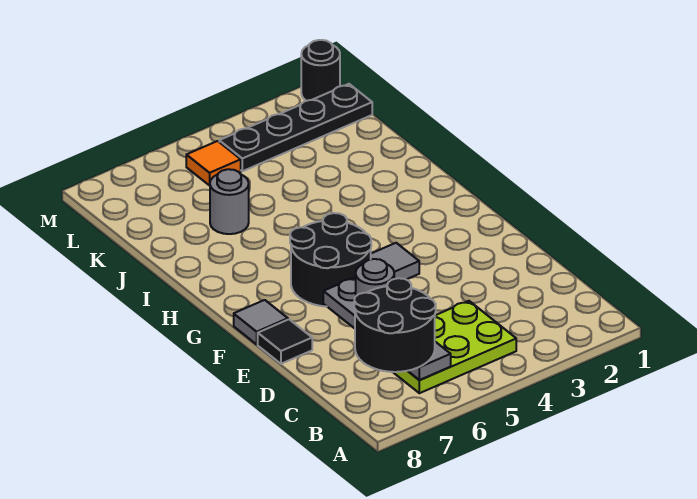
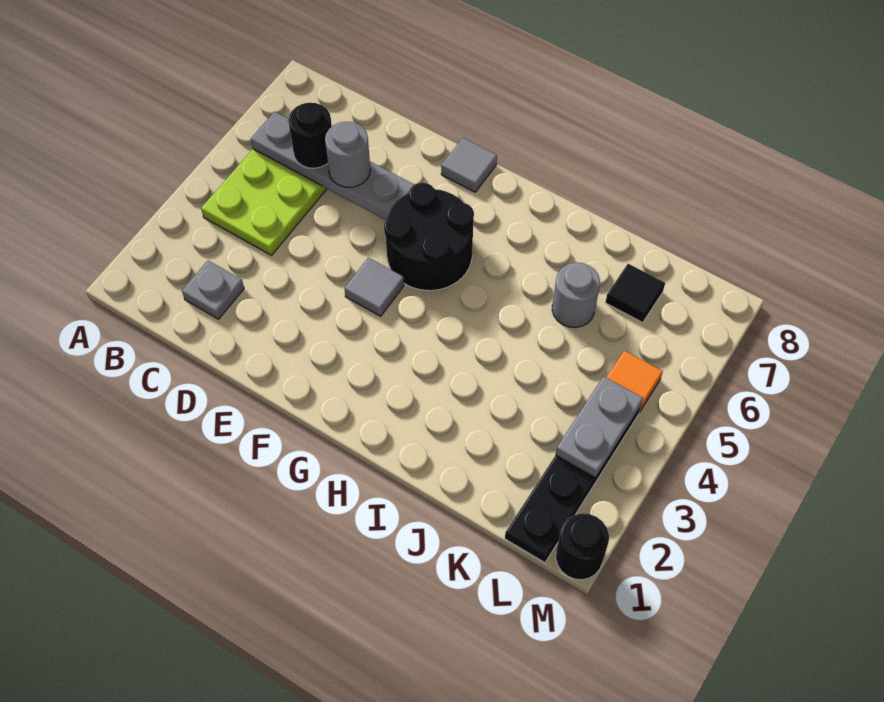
black 2x2 round brick [354,278,436,372] -> black 1x1 round brick [288,103,332,168]
none -> grey 1x1 plate [182,261,244,319]
black 1x1 tile [258,319,312,364] -> black 1x1 tile moved to [605,264,665,323]
none -> grey 1x2 plate [556,376,643,478]

